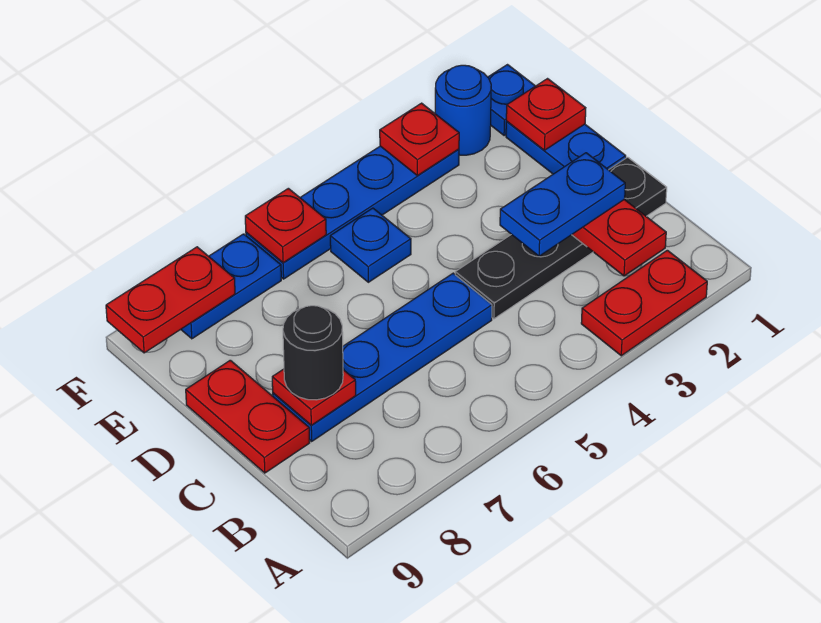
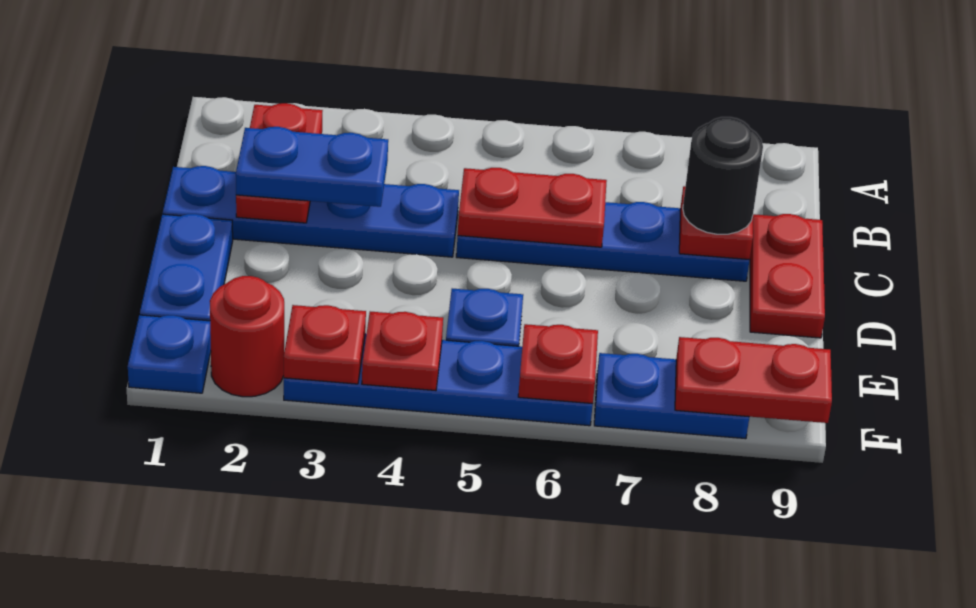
red 1x2 plate [581,250,707,356] -> red 1x2 plate moved to [458,168,607,247]
black 1x4 plate [455,157,667,319] -> blue 1x4 plate [163,166,459,257]
red 1x1 plate [506,79,586,150] -> red 1x1 plate moved to [362,312,443,391]
blue 1x1 round brick [435,65,491,155] -> red 1x1 round brick [210,276,284,397]

